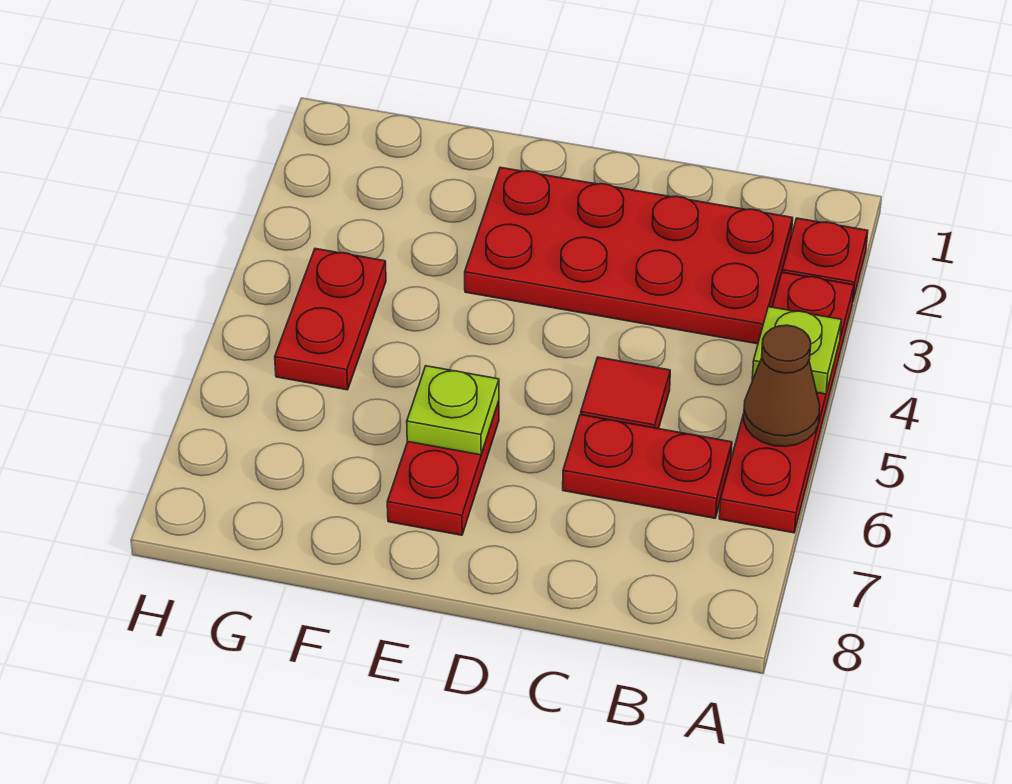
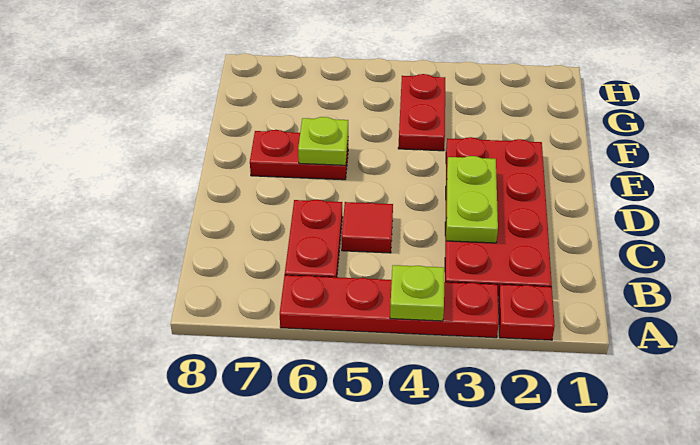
brown 1x1 cone [744,325,820,446] -> none
none -> lime 1x2 plate [446,156,498,243]
red 1x2 plate [275,249,386,390] -> red 1x2 plate turned to [398,74,445,151]

